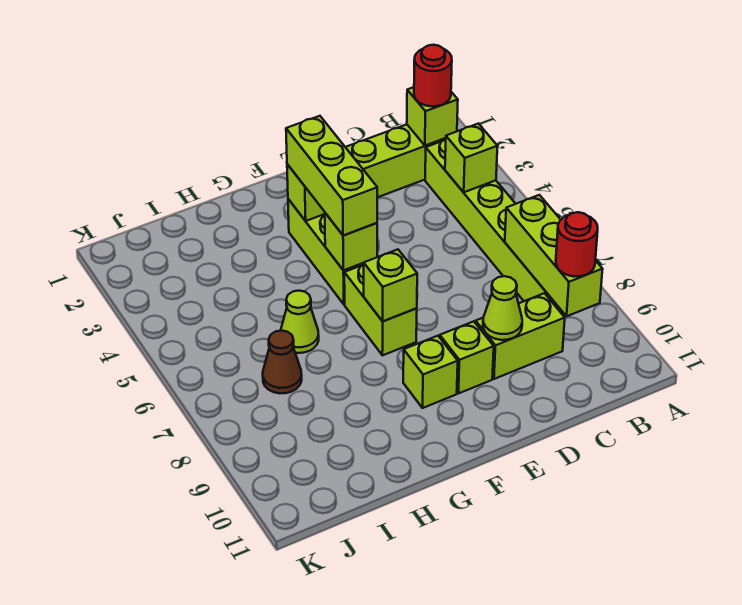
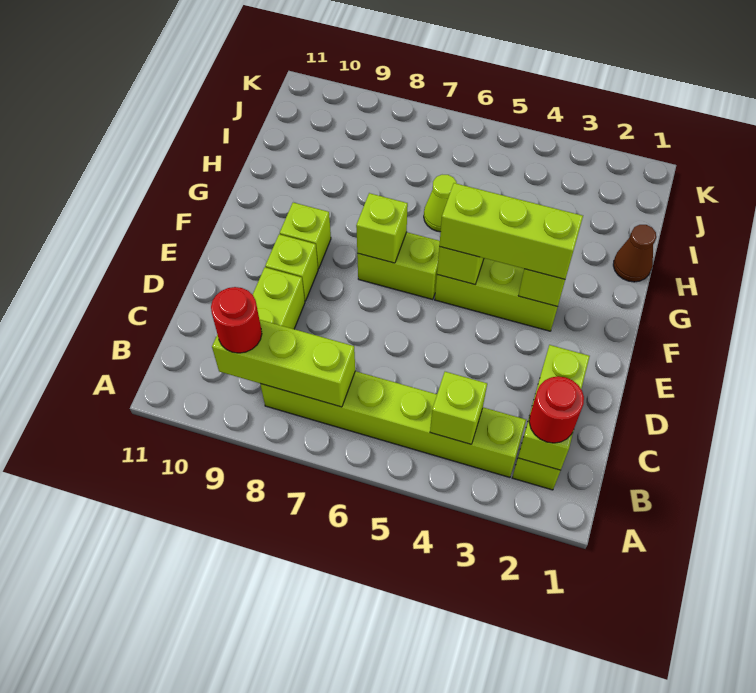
lime 1x1 cone [483,276,522,340] -> none
brown 1x1 cone [263,331,302,393] -> brown 1x1 cone moved to [613,225,656,282]

